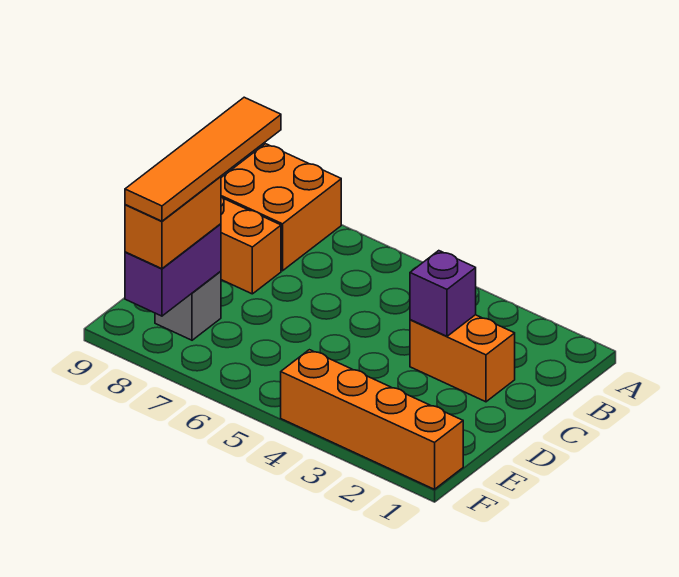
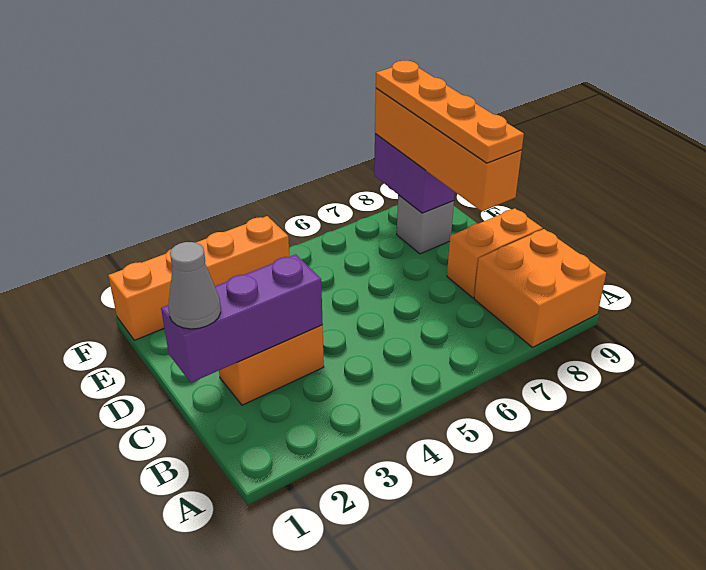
none -> grey 1x1 cone [168,242,221,329]
purple 1x1 brick [410,251,476,336] -> purple 1x3 brick [161,254,323,383]
orange 1x4 tile [125,97,281,221] -> orange 1x4 plate [376,61,524,163]
orange 1x2 brick [125,176,221,269] -> orange 1x4 brick [375,88,522,211]

